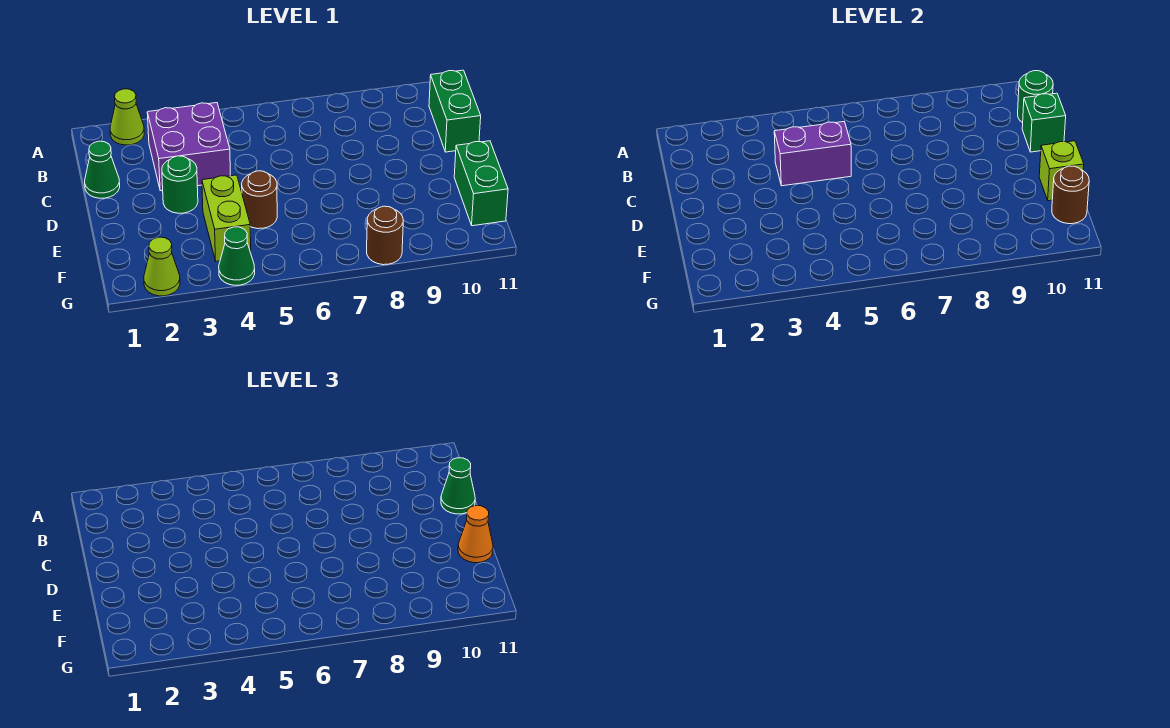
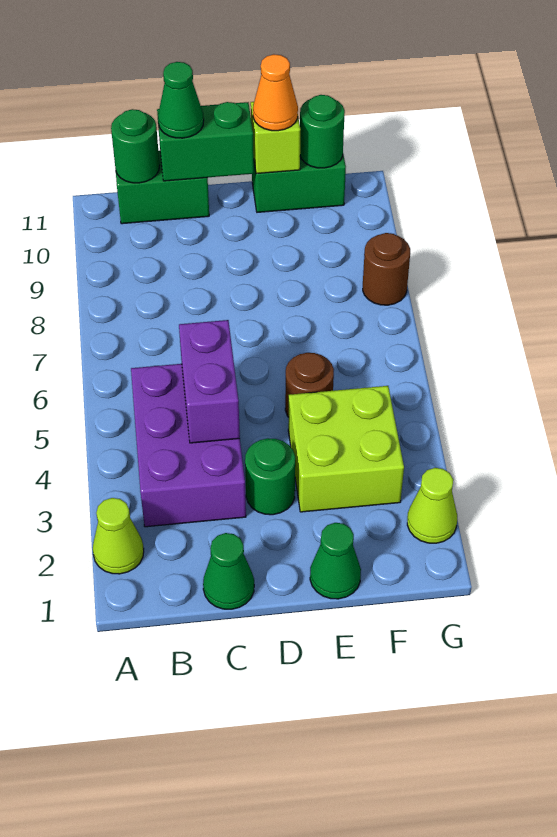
purple 2x2 brick [147,103,230,191] -> purple 2x3 brick [131,364,246,527]
green 1x1 brick [1022,93,1066,152] -> green 1x2 brick [157,102,254,181]
lime 1x2 brick [202,175,251,261] -> lime 2x2 brick [288,386,404,512]
brown 1x1 round brick [1052,166,1089,224] -> green 1x1 round brick [300,95,345,168]
green 1x1 cone [219,227,255,285] -> green 1x1 cone moved to [310,523,361,599]

